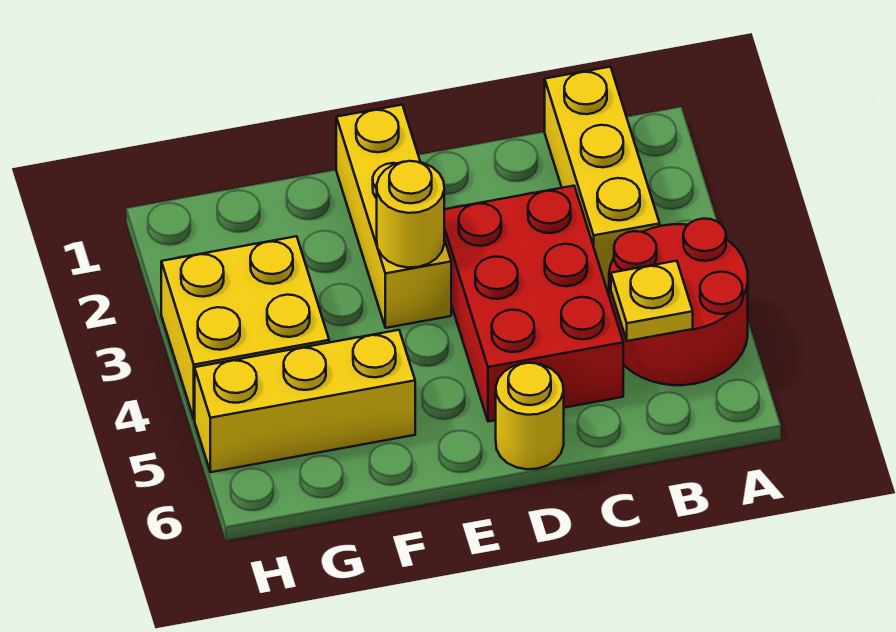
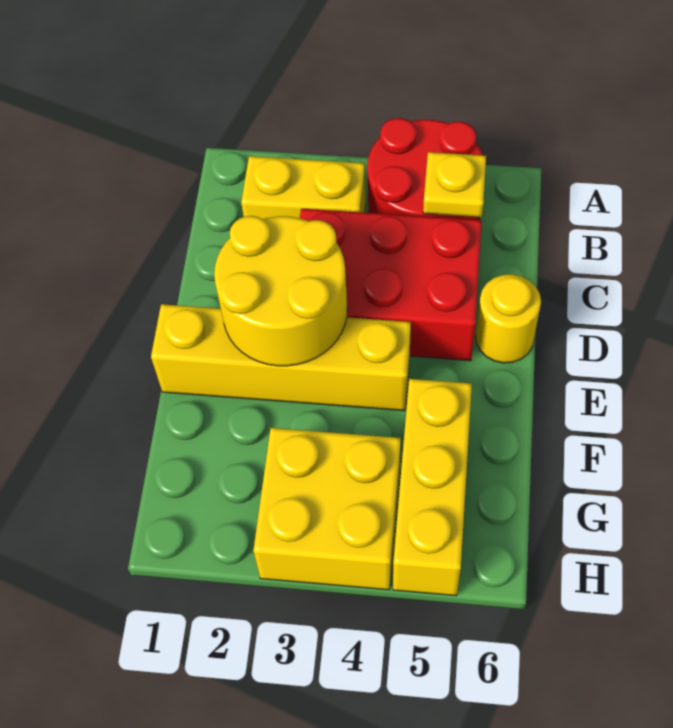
yellow 1x3 brick [545,67,660,288] -> yellow 1x2 brick [241,156,366,219]
yellow 1x3 brick [336,105,451,328] -> yellow 1x4 brick [151,304,411,411]
yellow 1x1 round brick [377,161,444,268] -> yellow 2x2 round brick [214,216,347,366]

